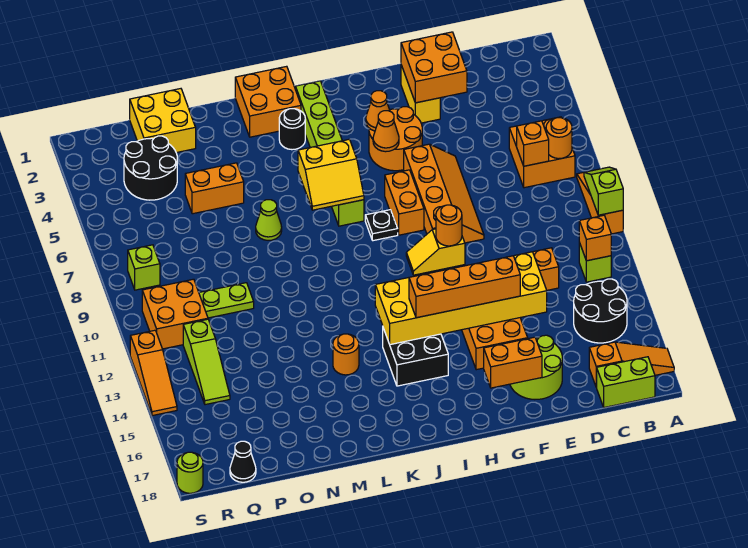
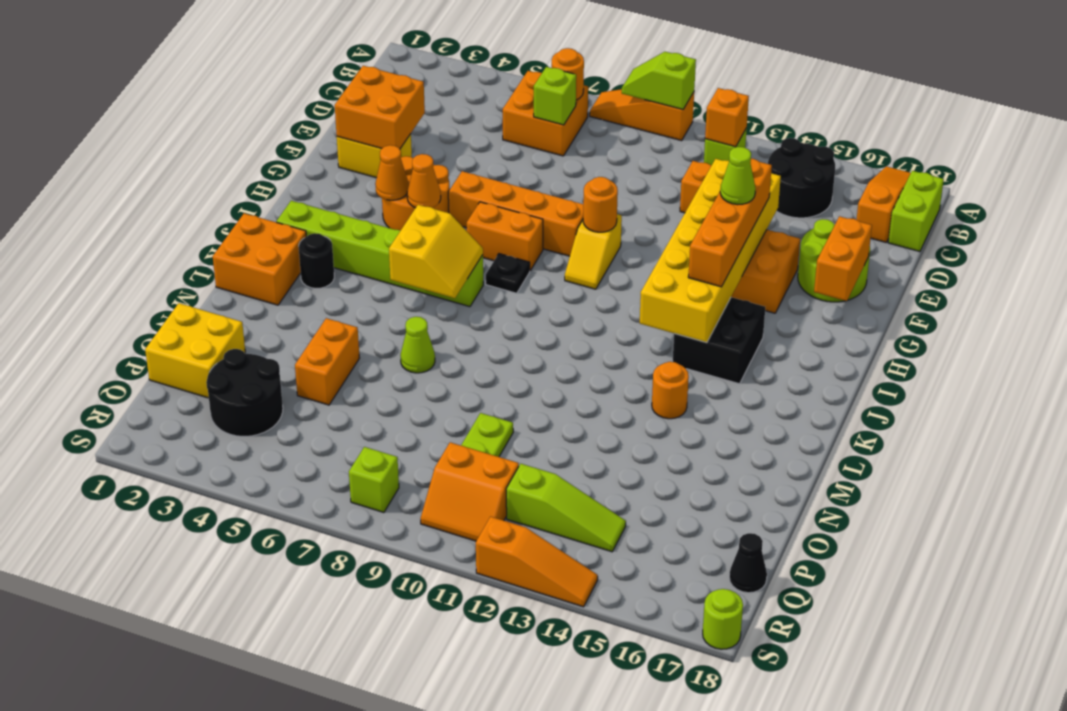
orange 1x1 brick [517,121,549,166] -> lime 1x1 brick [534,67,576,125]
none -> lime 1x1 cone [720,147,756,205]
orange 2x2 brick [142,279,208,349] -> orange 2x2 slope [421,442,519,541]

